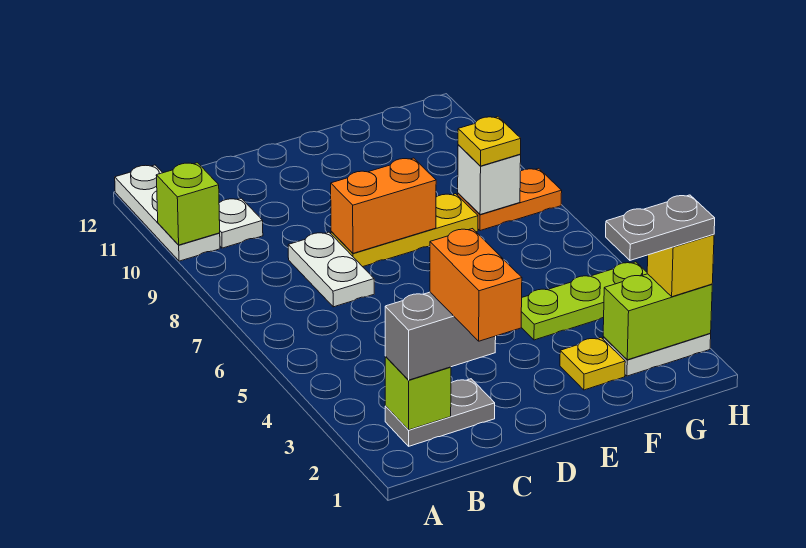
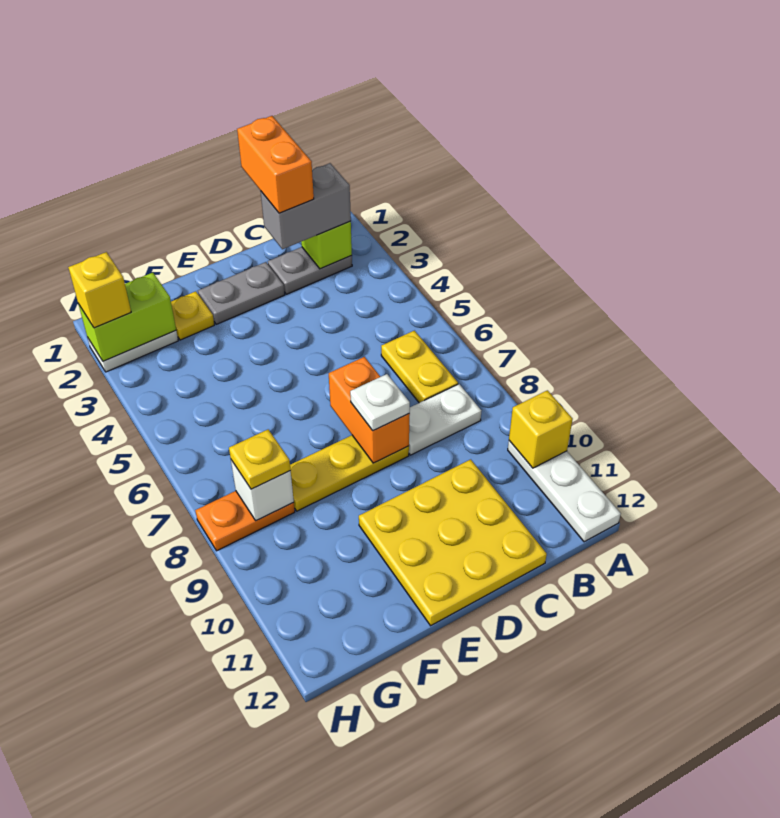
lime 1x1 brick [156,163,220,245] -> yellow 1x1 brick [509,390,573,468]
none -> yellow 1x2 plate [381,331,458,403]
white 1x1 plate [219,198,263,248] -> white 1x1 plate moved to [350,374,410,431]
white 1x2 plate [288,232,374,307] -> white 1x2 plate turned to [409,384,481,455]
none -> yellow 3x3 plate [359,459,547,626]
orange 1x2 brick [331,158,436,253] -> orange 1x2 brick turned to [329,357,410,463]
lime 1x3 plate [521,262,647,340] -> none
grey 1x2 plate [606,195,715,260] -> grey 1x2 plate moved to [198,262,285,325]

